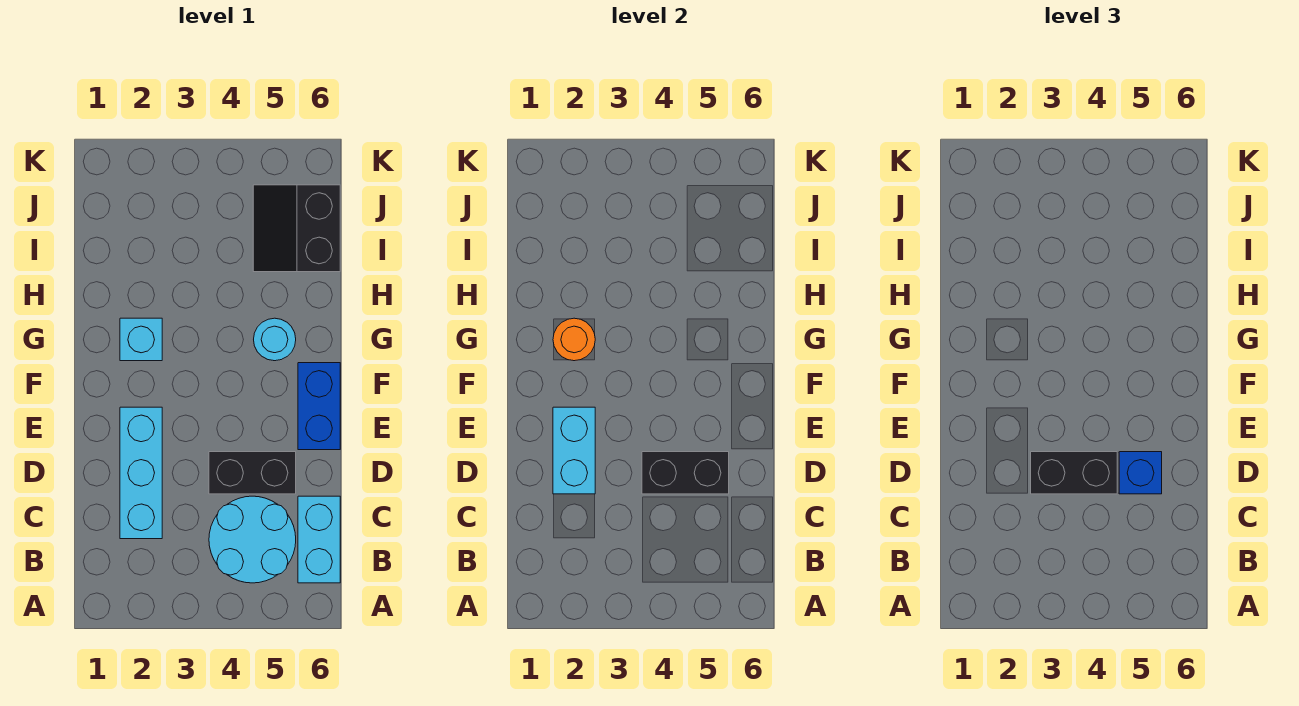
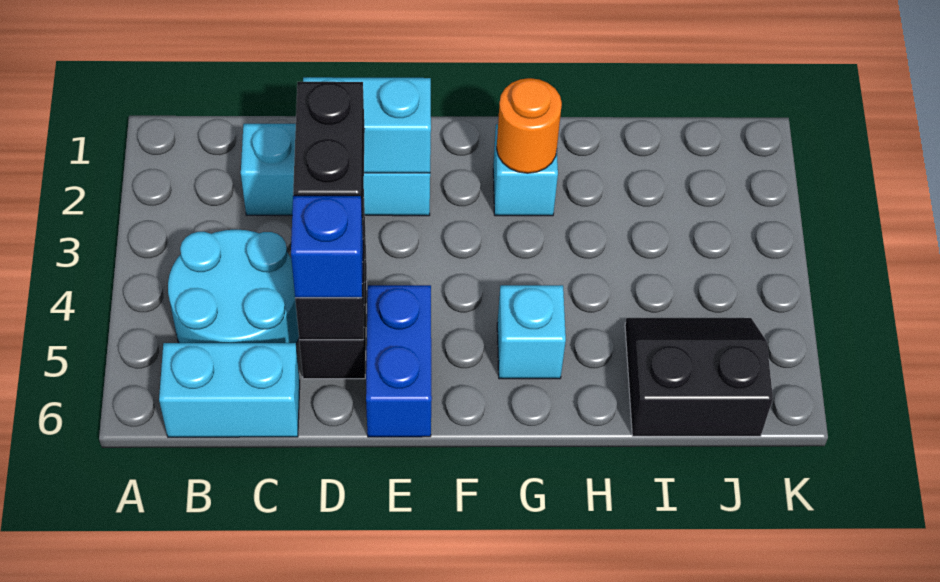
blue 1x2 brick [298,363,340,450] -> blue 1x2 brick turned to [366,285,432,437]
cyan 1x1 round brick [254,318,296,361] -> cyan 1x1 brick [497,285,566,379]

